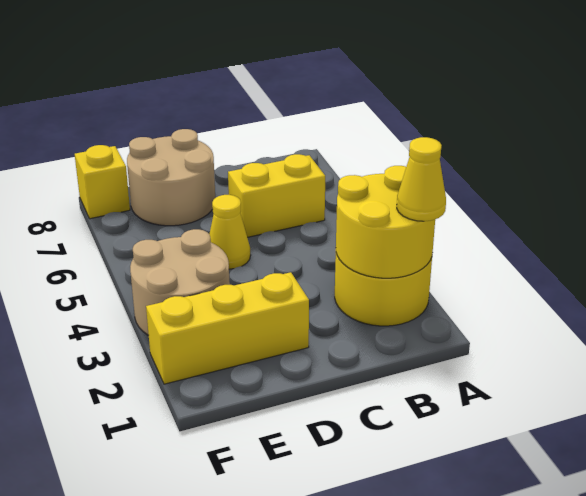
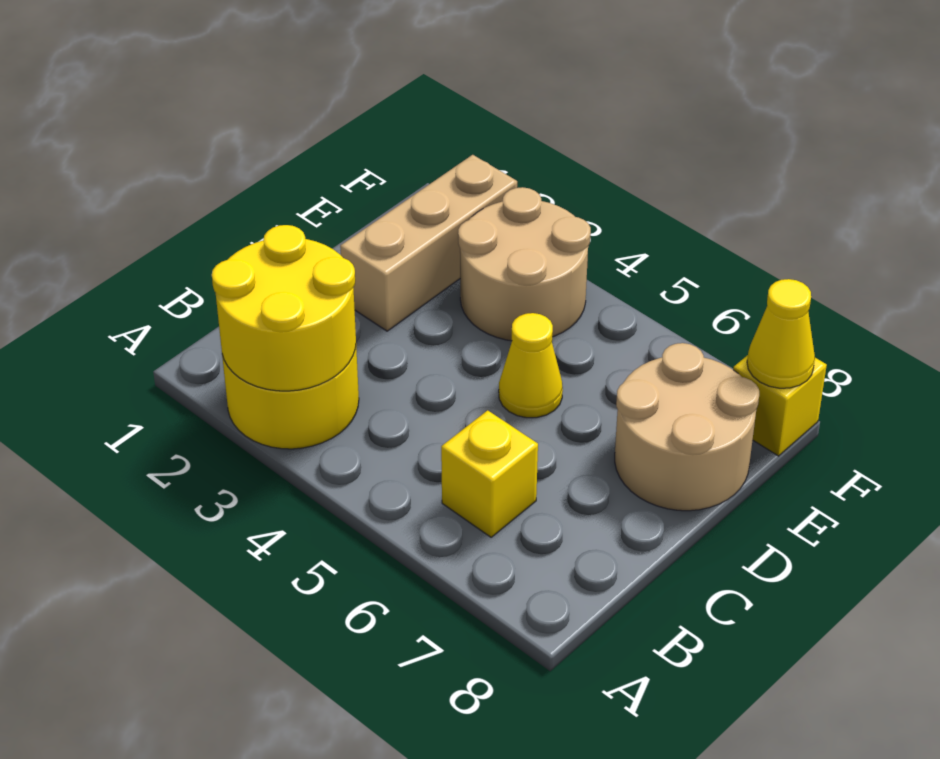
yellow 1x1 cone [397,137,446,221] -> yellow 1x1 cone moved to [747,279,815,388]
yellow 1x2 brick [228,154,325,237] -> yellow 1x1 brick [441,410,538,537]
yellow 1x3 brick [146,272,309,384] -> tan 1x3 brick [340,155,517,331]

